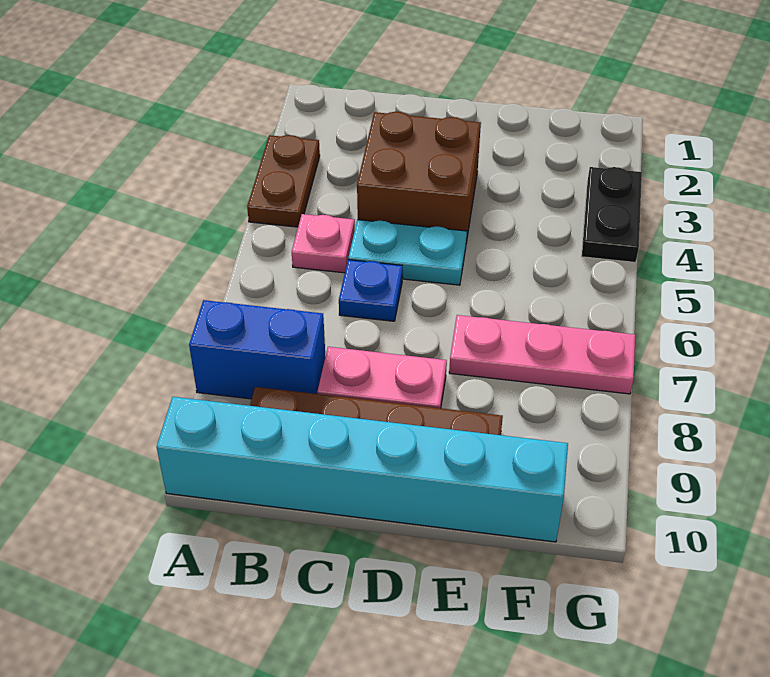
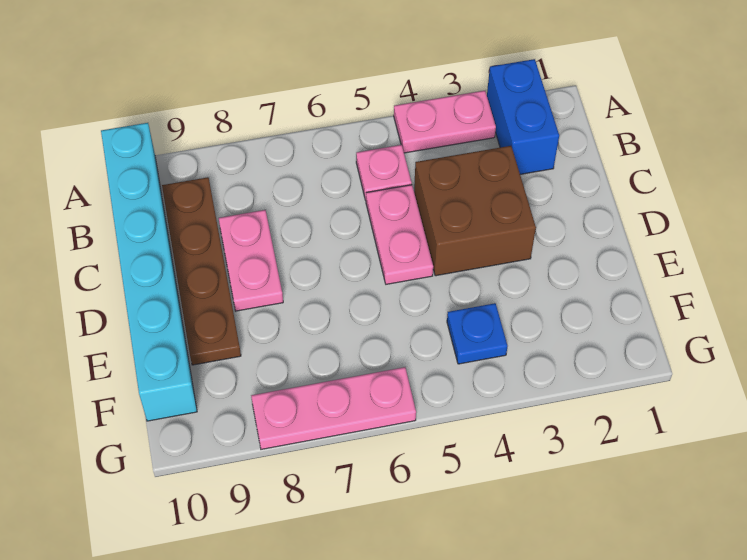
brown 1x2 plate [247,135,320,227] -> pink 1x2 plate [394,91,496,153]
blue 1x2 brick [189,300,325,399] -> blue 1x2 brick moved to [487,59,559,174]
cyan 1x2 plate [348,220,467,285] -> pink 1x2 plate [366,185,433,284]
blue 1x1 plate [339,260,403,321] -> blue 1x1 plate moved to [447,303,508,364]
pink 1x3 plate [449,315,635,394] -> pink 1x3 plate turned to [251,367,416,449]
black 1x2 plate [582,167,642,262] -> none

